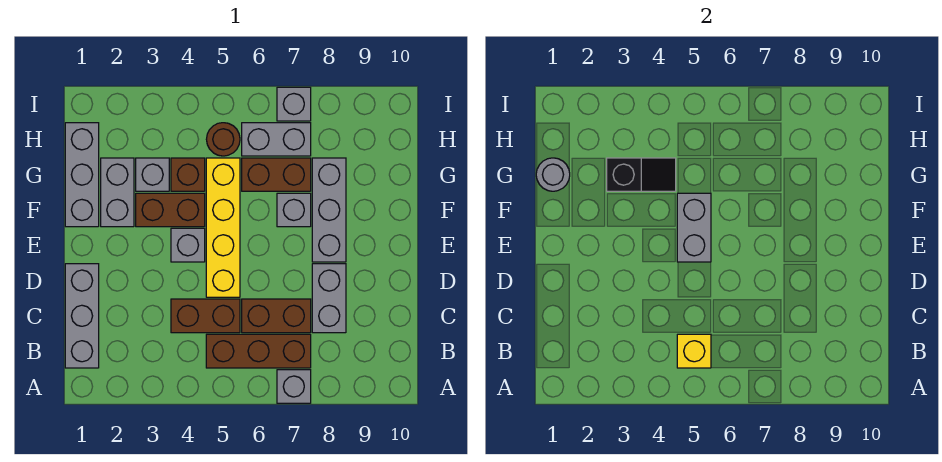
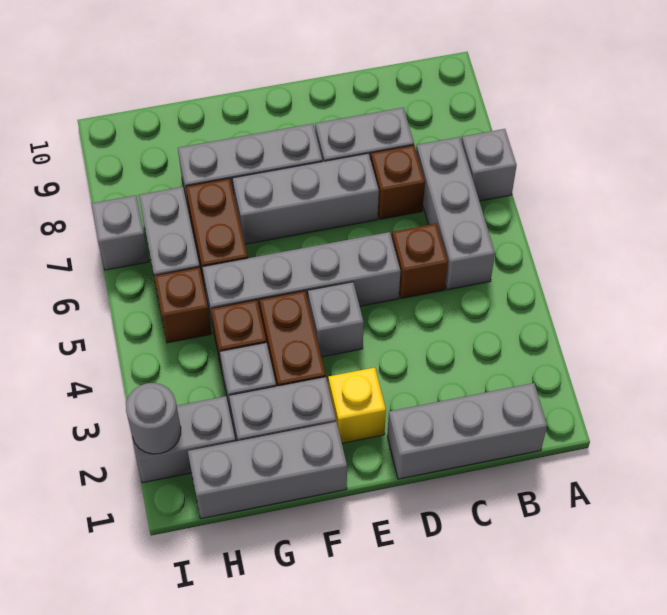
brown 1x3 brick [206,334,311,368] -> grey 1x3 brick [416,137,495,290]
yellow 1x1 brick [677,334,711,368] -> yellow 1x1 brick moved to [328,367,386,443]
brown 1x2 brick [171,299,240,333] -> brown 1x1 brick [392,223,448,298]
brown 1x2 brick [242,299,311,333] -> brown 1x1 brick [371,145,425,219]
yellow 1x4 brick [206,158,240,297] -> grey 1x4 brick [202,232,401,331]
grey 1x2 brick [677,193,711,262] -> grey 1x2 brick moved to [133,396,236,483]
grey 1x1 brick [277,193,311,227] -> grey 1x3 brick [232,153,379,244]
grey 1x1 round brick [536,158,570,191] -> grey 1x1 round brick moved to [126,383,181,454]
black 1x2 slope [607,158,676,191] -> none
brown 1x1 round brick [206,123,240,156] -> brown 1x1 brick [154,267,212,343]

